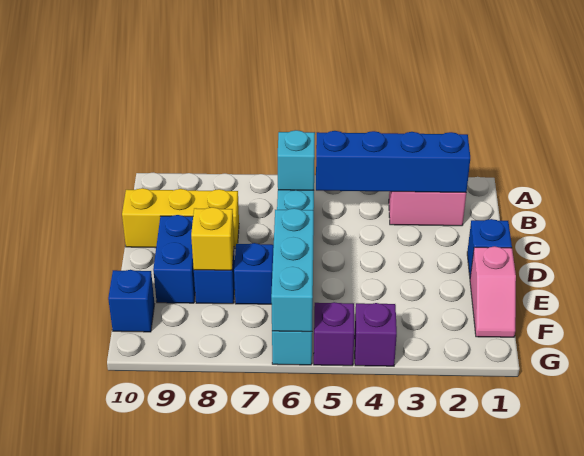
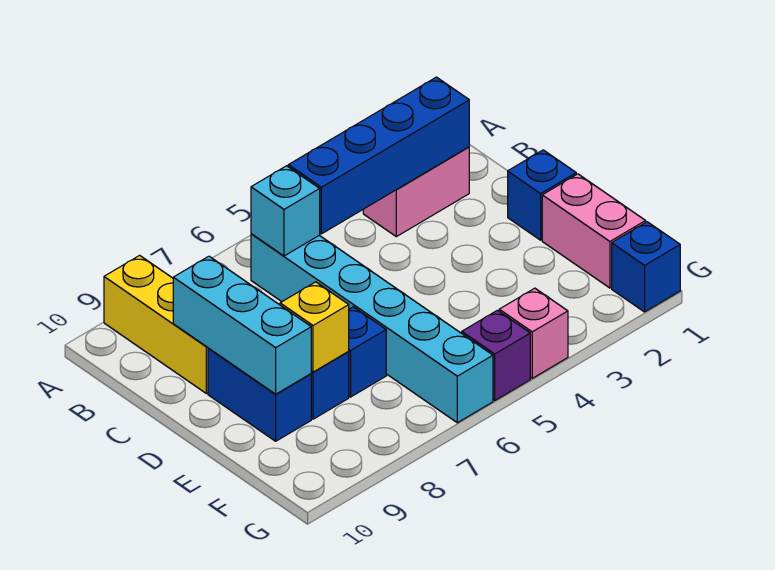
yellow 1x3 brick [122,188,239,249] -> yellow 1x3 brick turned to [104,255,208,393]
pink 1x2 slope [470,246,516,337] -> pink 1x2 brick [542,174,646,288]
cyan 1x3 brick [271,208,314,332] -> cyan 1x3 brick moved to [173,256,311,394]
blue 1x1 brick [108,270,154,332] -> blue 1x1 brick moved to [612,222,680,312]
purple 1x1 brick [354,303,397,366] -> pink 1x1 brick [499,288,568,378]

